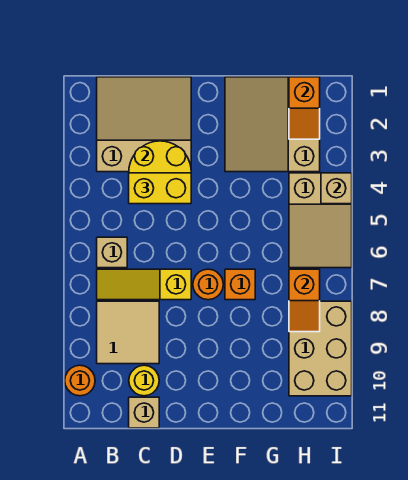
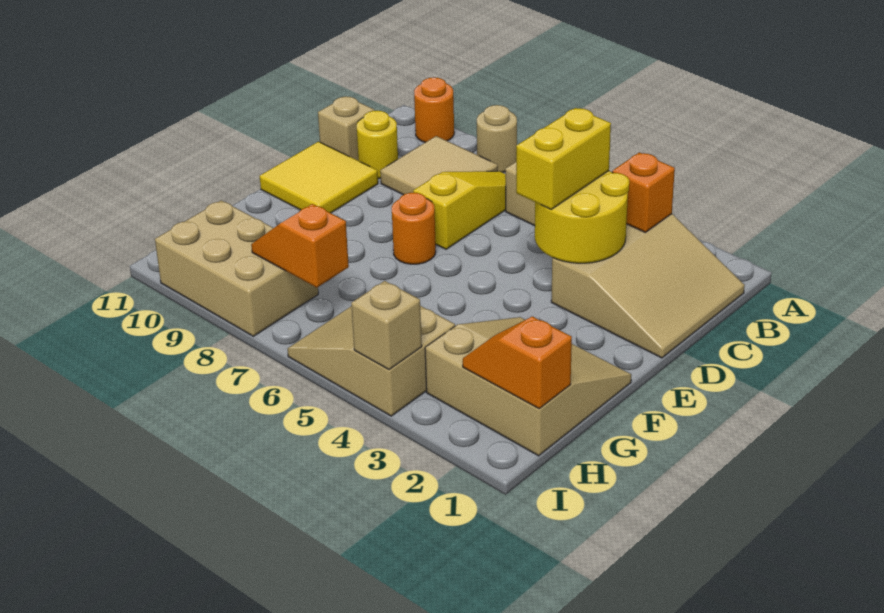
none -> tan 1x1 round brick [477,105,517,172]
none -> yellow 2x2 tile [260,142,378,213]
orange 1x1 brick [225,269,255,300] -> orange 1x1 brick moved to [612,152,675,232]

